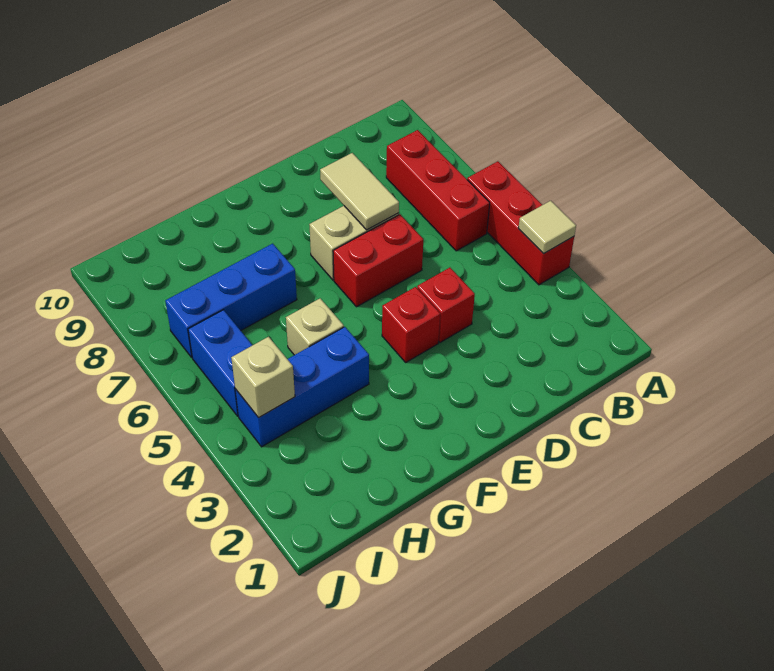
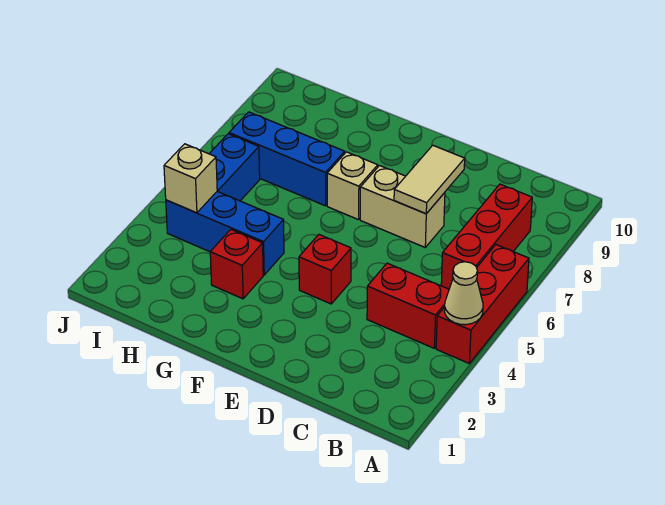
tan 1x1 tile [518,201,576,254] -> tan 1x1 cone [444,262,483,325]
red 1x1 brick [417,268,475,342] -> red 1x1 brick moved to [210,229,263,299]
red 1x2 brick [333,214,423,307] -> red 1x2 brick moved to [367,263,449,348]
tan 1x1 brick [286,298,344,355] -> tan 1x1 brick moved to [327,152,378,220]

